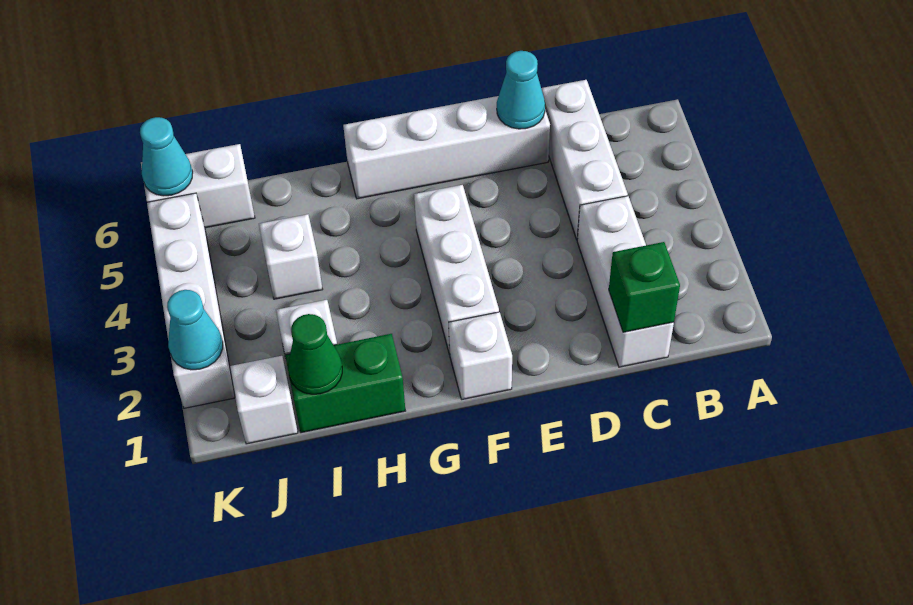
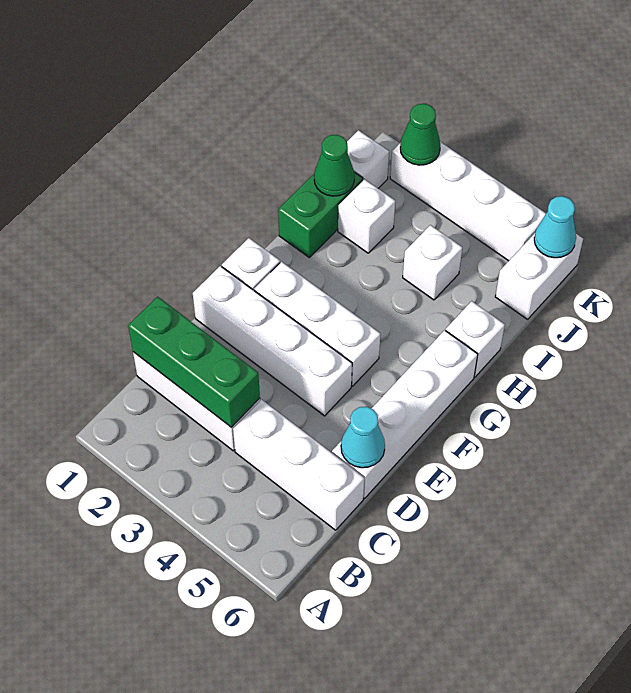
green 1x1 brick [609,242,680,332] -> green 1x3 brick [128,297,260,427]
none -> white 1x4 brick [193,266,352,416]
none -> white 1x1 brick [446,301,505,377]
cyan 1x1 cone [167,290,223,370] -> green 1x1 cone [400,104,440,165]

